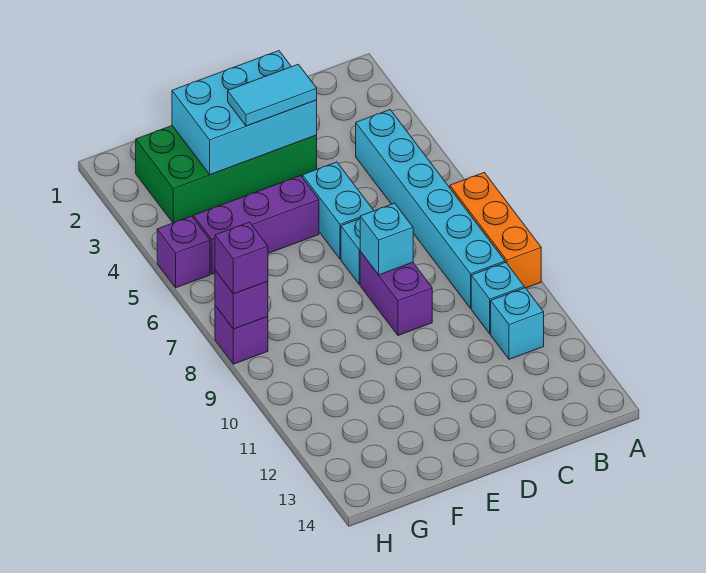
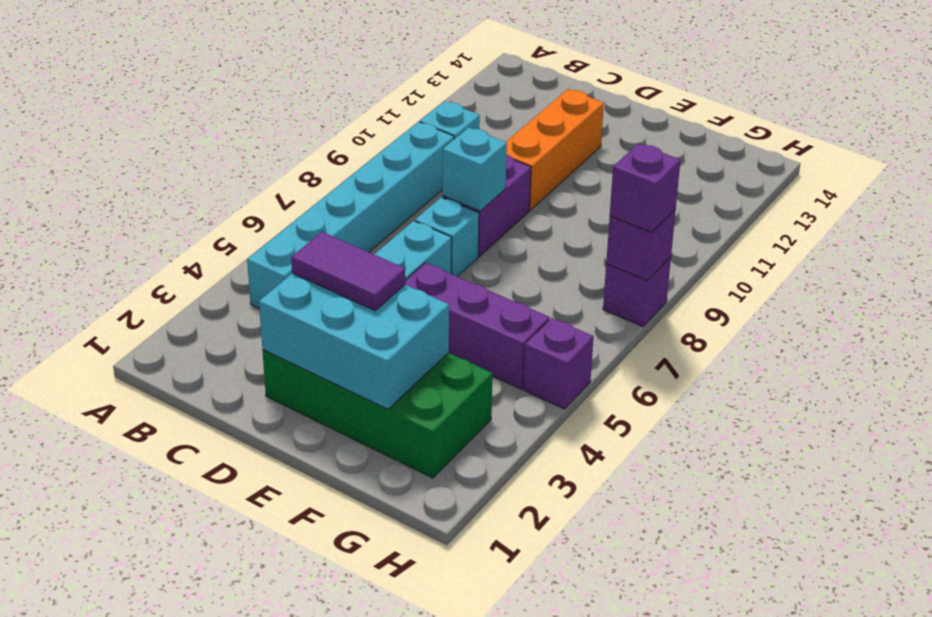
orange 1x3 brick [450,172,541,288] -> orange 1x3 brick moved to [506,89,604,210]
cyan 1x1 brick [491,288,544,359] -> none
cyan 1x2 tile [228,64,317,126] -> purple 1x2 tile [291,232,405,310]

